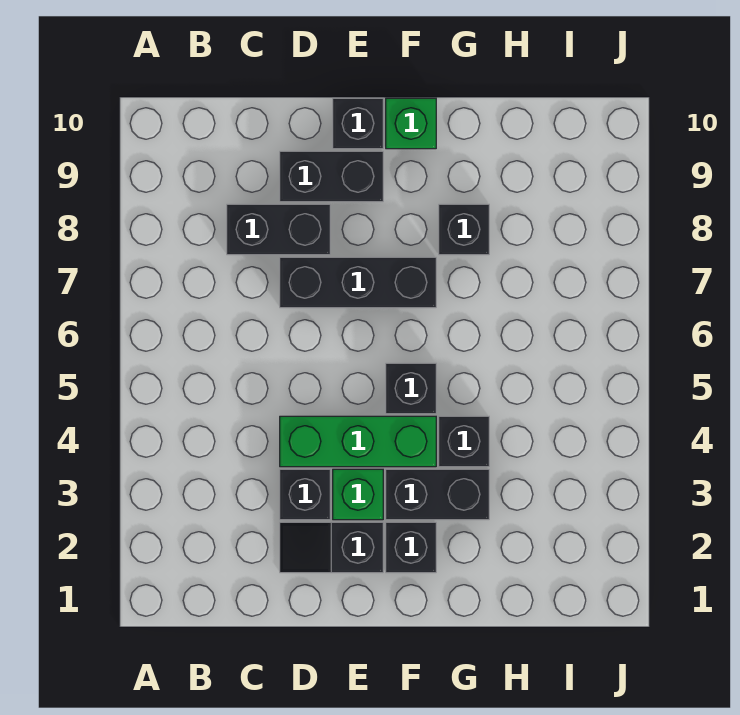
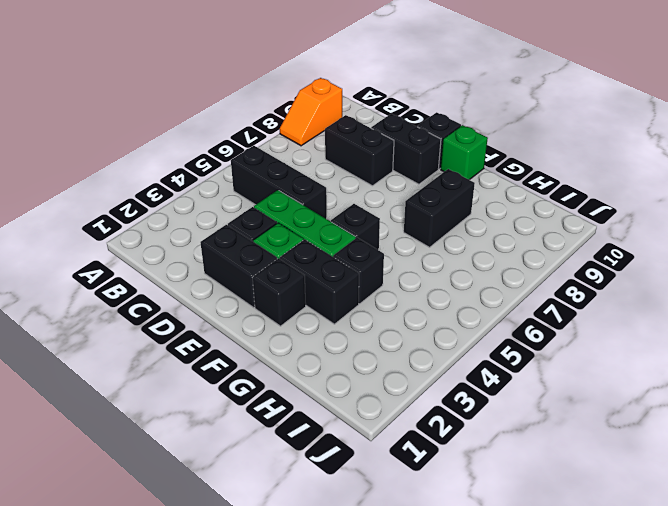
none -> orange 1x2 slope [280,78,342,146]
black 1x2 slope [280,522,383,573] -> black 1x2 brick [200,225,277,308]
black 1x3 brick [280,257,436,308] -> black 1x3 brick moved to [231,146,327,219]
black 1x1 brick [439,204,489,255] -> black 1x2 brick [404,169,475,247]

